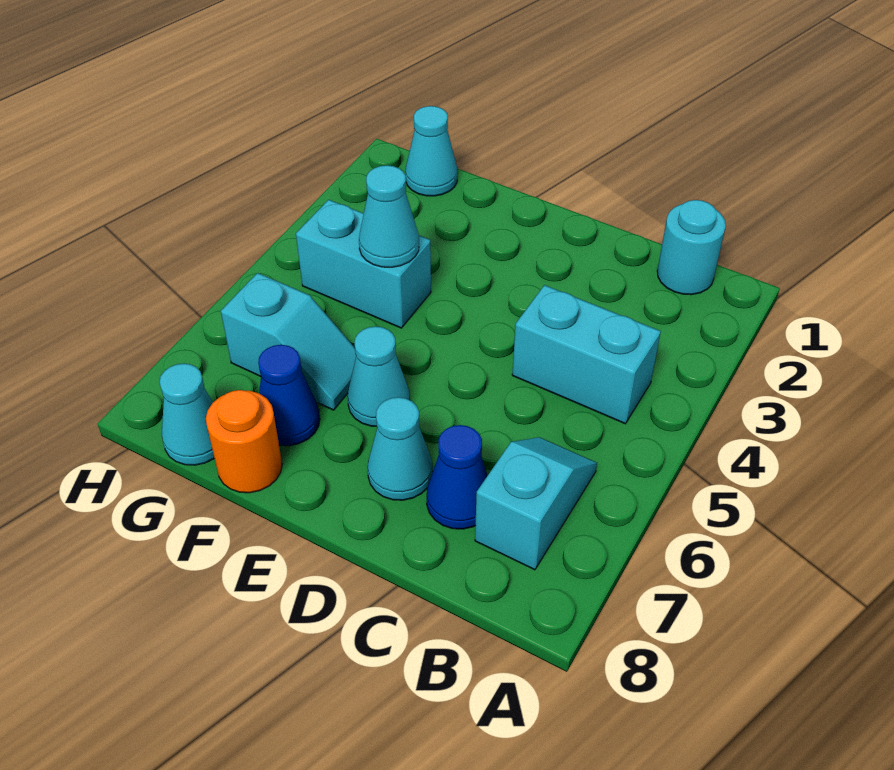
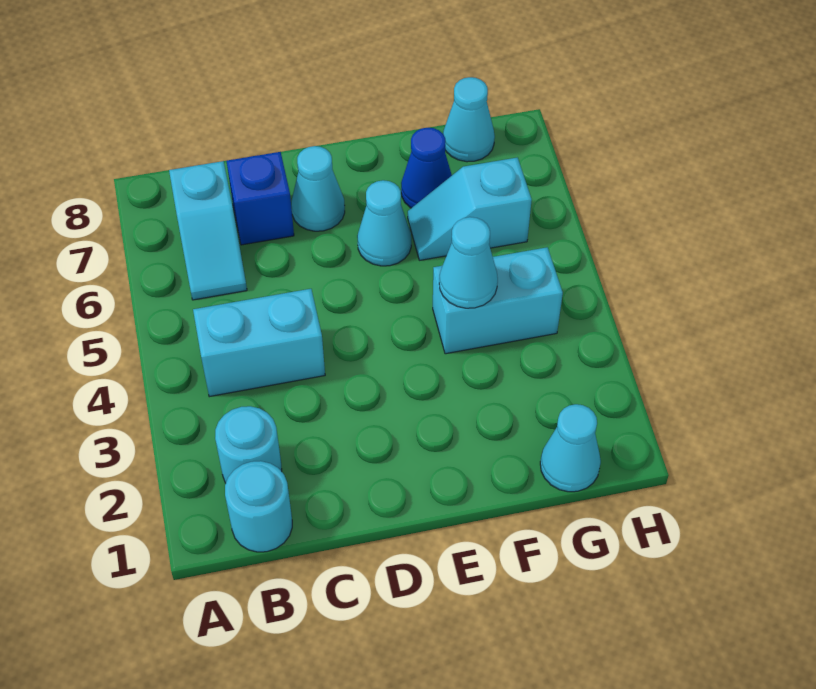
none -> cyan 1x1 round brick [215,406,282,483]
blue 1x1 cone [427,425,488,529] -> blue 1x1 brick [227,152,294,245]
orange 1x1 round brick [206,390,282,493] -> none

